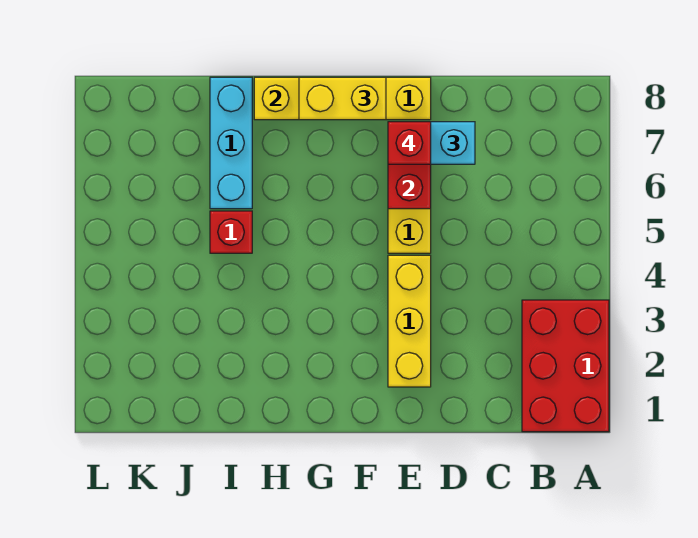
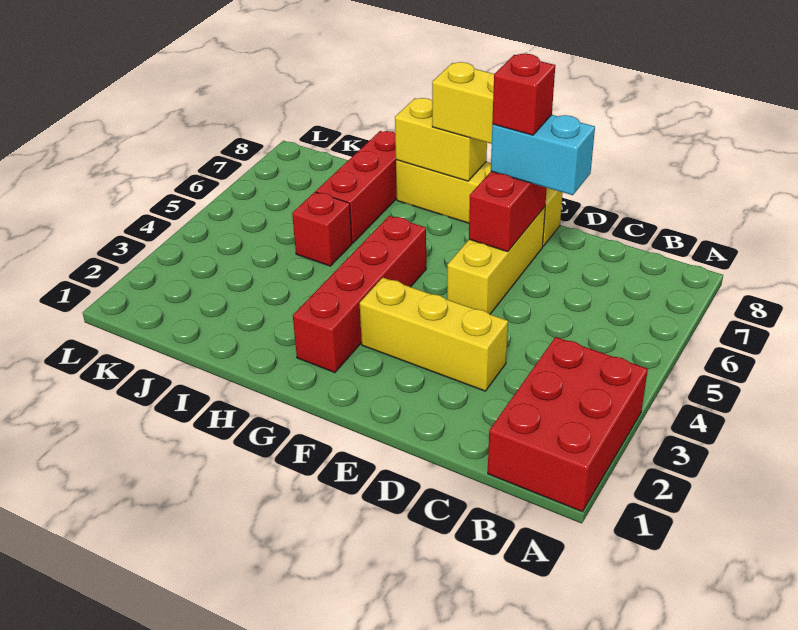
yellow 1x3 brick [388,255,431,387] -> yellow 1x3 brick turned to [360,278,508,391]
none -> red 1x4 brick [293,216,426,372]
cyan 1x3 brick [210,77,252,209] -> red 1x3 brick [316,131,397,243]

